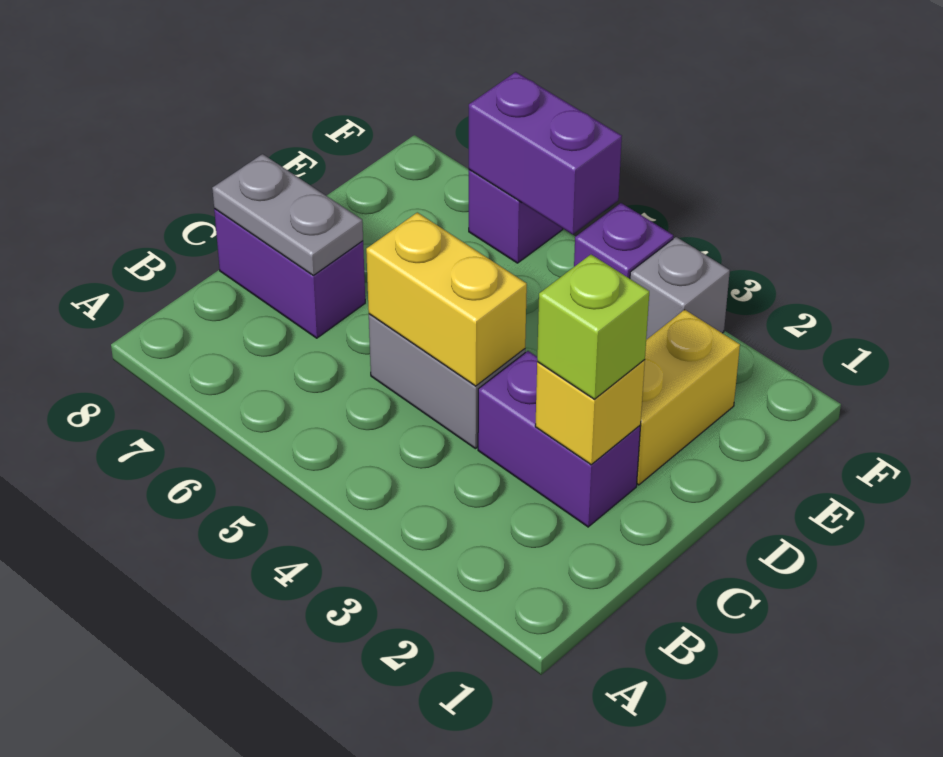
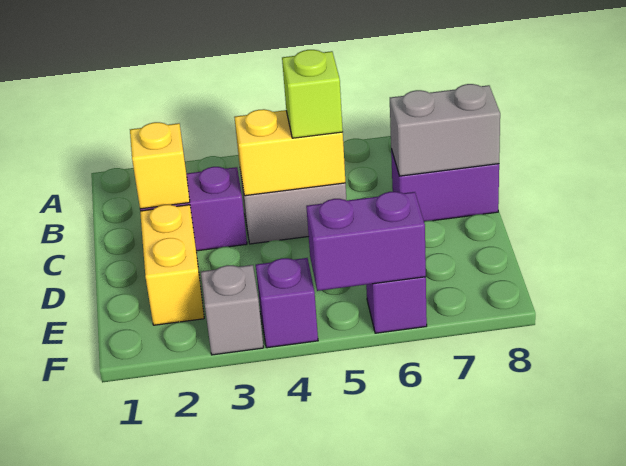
lime 1x1 brick [537,255,649,399] -> lime 1x1 brick moved to [282,50,343,138]
grey 1x2 plate [212,154,363,275] -> grey 1x2 brick [390,84,500,176]

